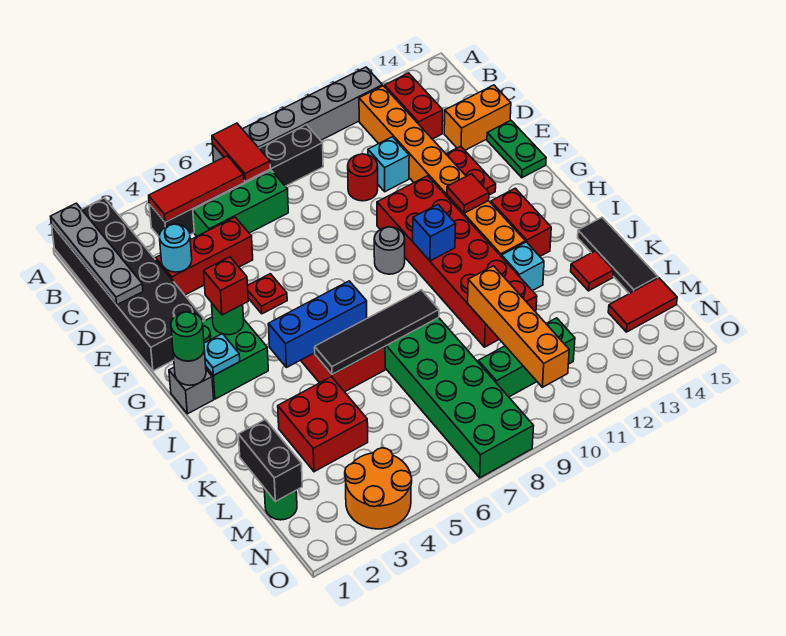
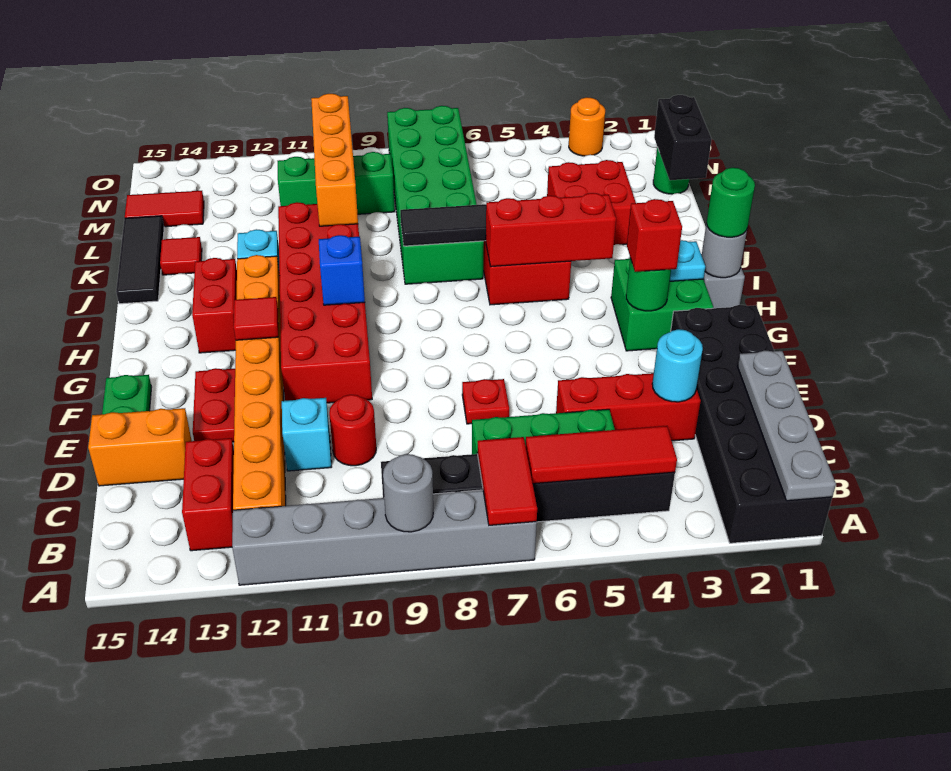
red 1x1 plate [248,274,287,314] -> red 1x1 plate moved to [462,379,509,424]
grey 1x1 round brick [374,227,405,274] -> grey 1x1 round brick moved to [383,454,433,532]
blue 1x3 brick [268,281,367,368] -> red 1x3 brick [486,193,616,267]
orange 2x2 round brick [345,448,412,529] -> orange 1x1 round brick [569,97,605,156]

